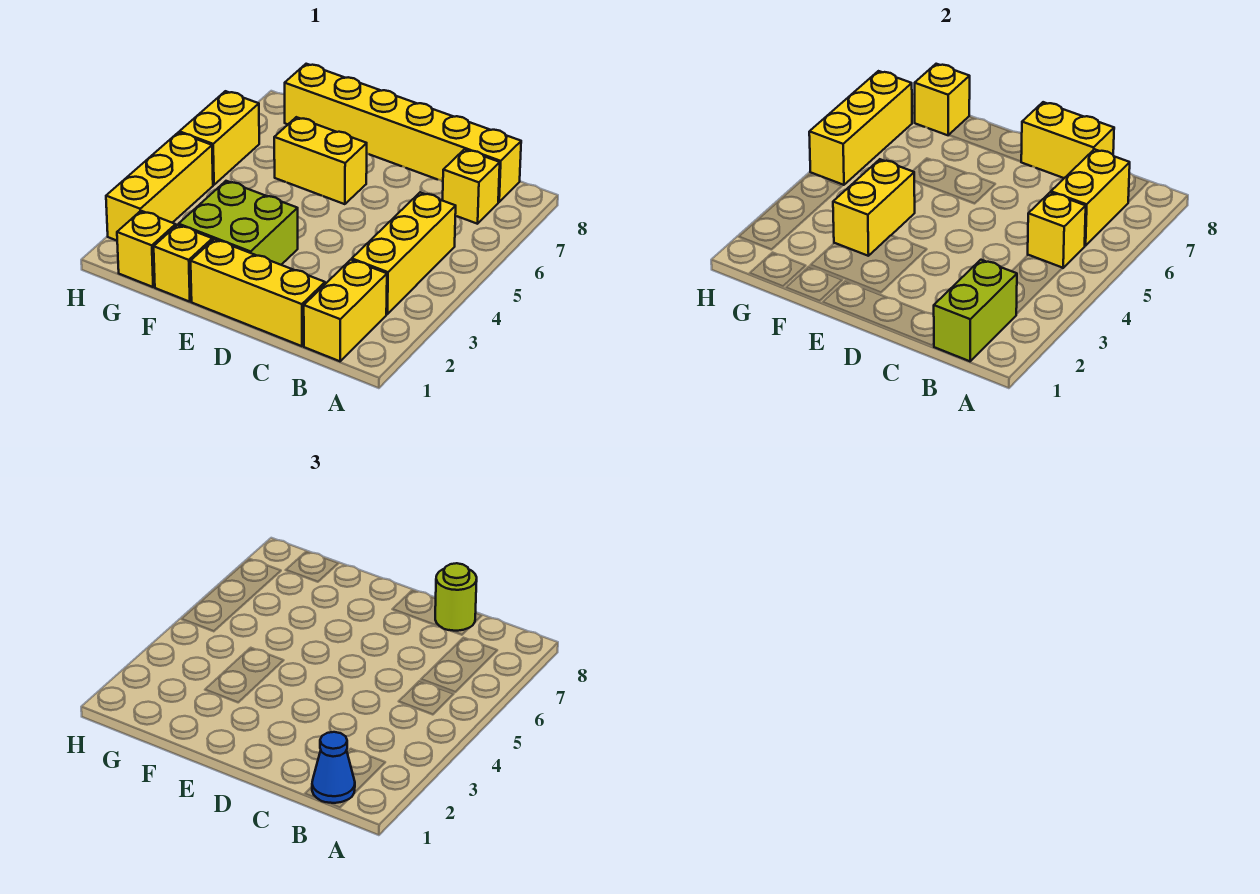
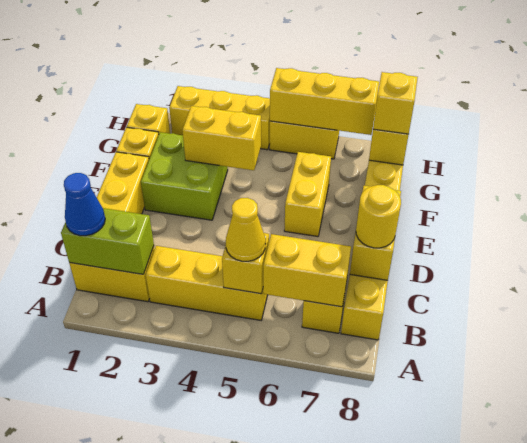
none -> yellow 1x1 cone [226,198,266,261]
lime 1x1 round brick [435,563,477,631] -> yellow 1x1 round brick [356,185,401,248]
none -> yellow 1x1 brick [373,72,418,134]

